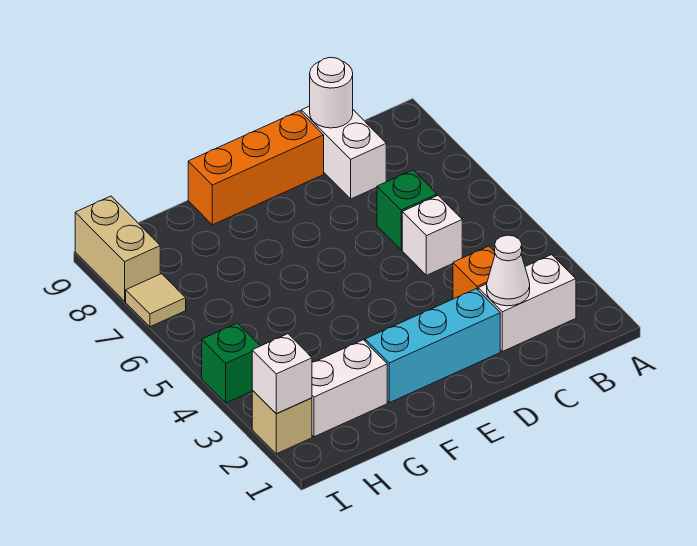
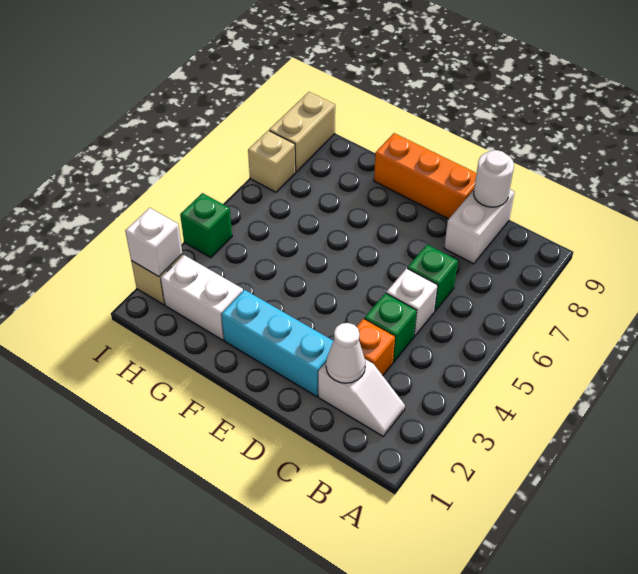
white 1x2 brick [478,255,576,351] -> white 1x2 slope [318,359,405,436]
none -> green 1x1 brick [364,293,417,362]
tan 1x1 tile [126,274,186,327] -> tan 1x1 brick [248,130,296,192]

